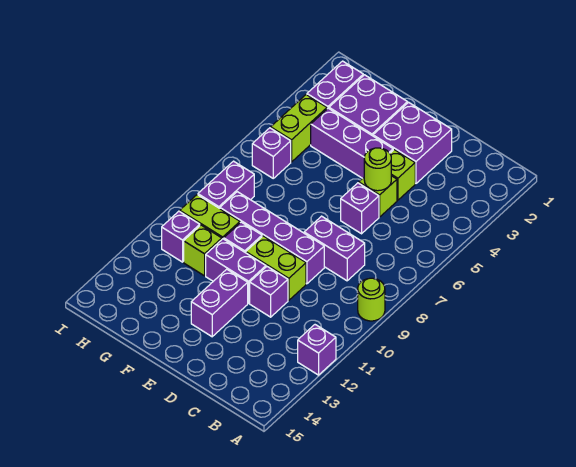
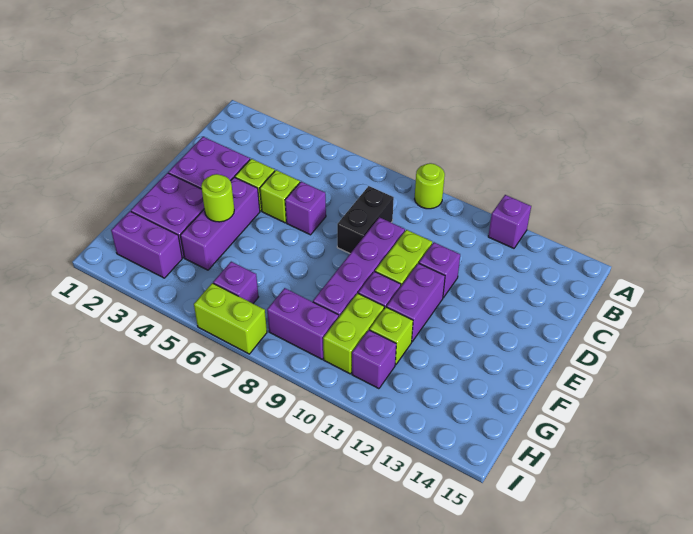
purple 1x2 brick [304,216,365,281] -> black 1x2 brick [337,186,394,253]
lime 1x1 round brick [364,148,391,191] -> lime 1x1 round brick moved to [201,174,234,222]
purple 1x2 brick [191,269,248,337] -> none
lime 1x2 brick [271,95,327,162] -> lime 1x2 brick moved to [194,283,267,354]

